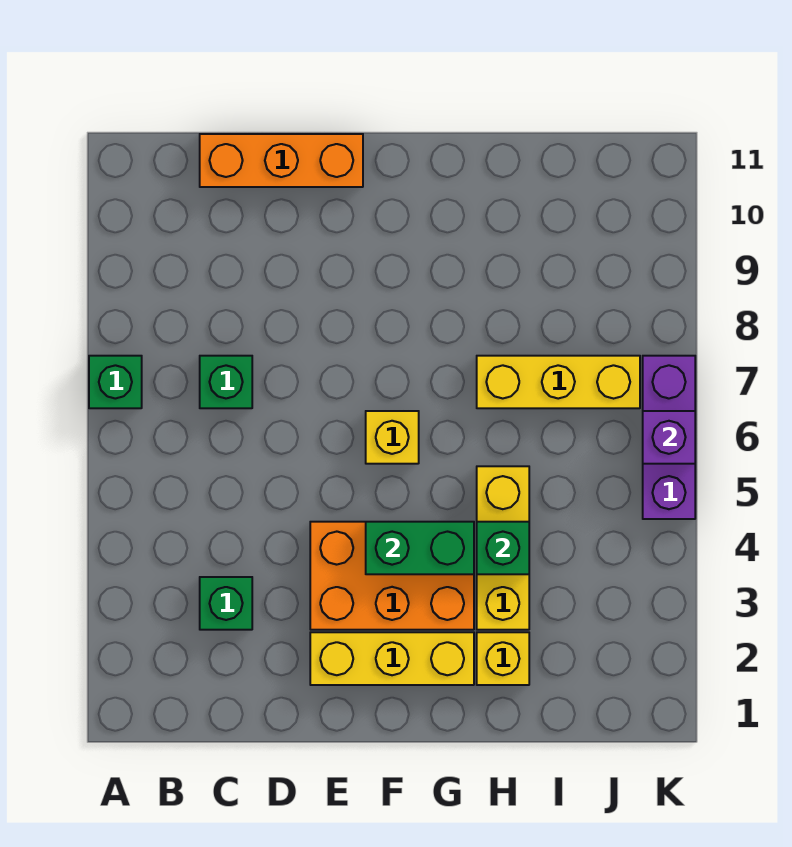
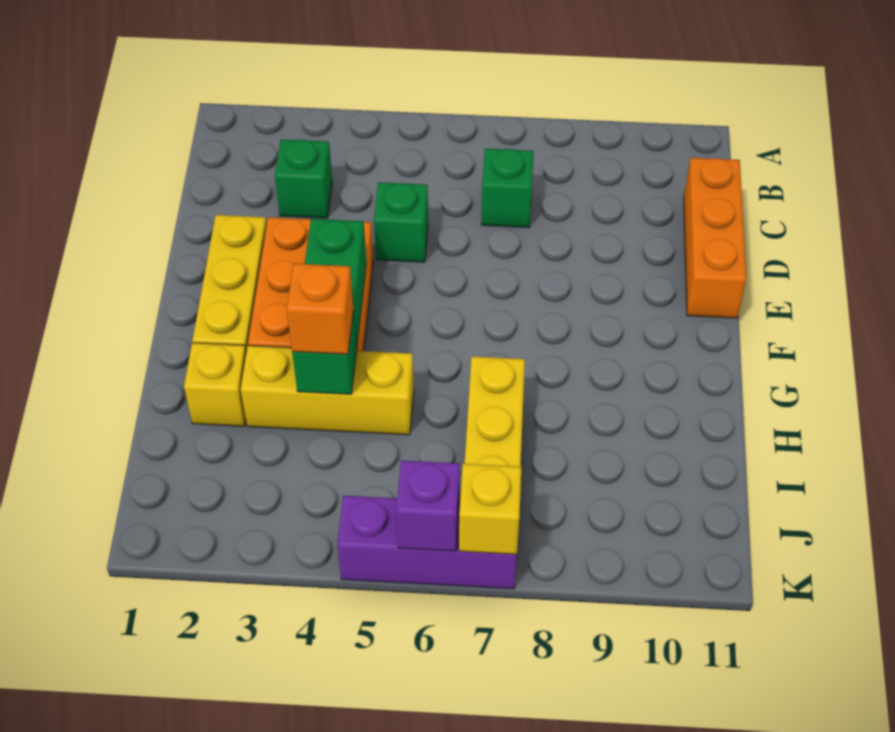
green 1x1 brick [89,356,142,408] -> green 1x1 brick moved to [374,182,428,262]
yellow 1x1 brick [366,411,419,464] -> yellow 1x1 brick moved to [459,464,521,554]
none -> orange 1x1 brick [287,264,353,354]

